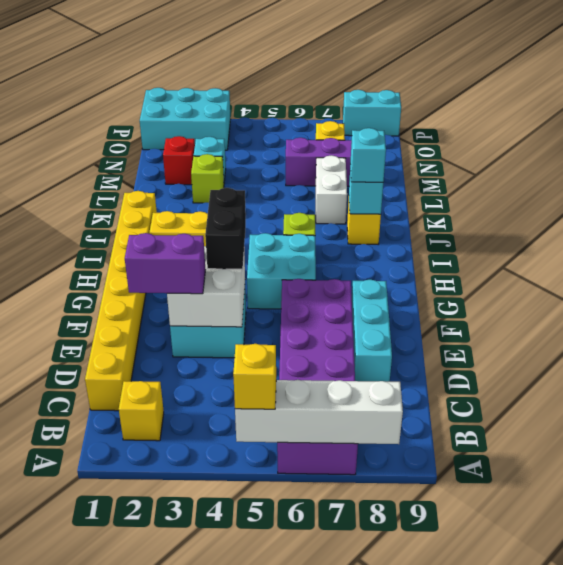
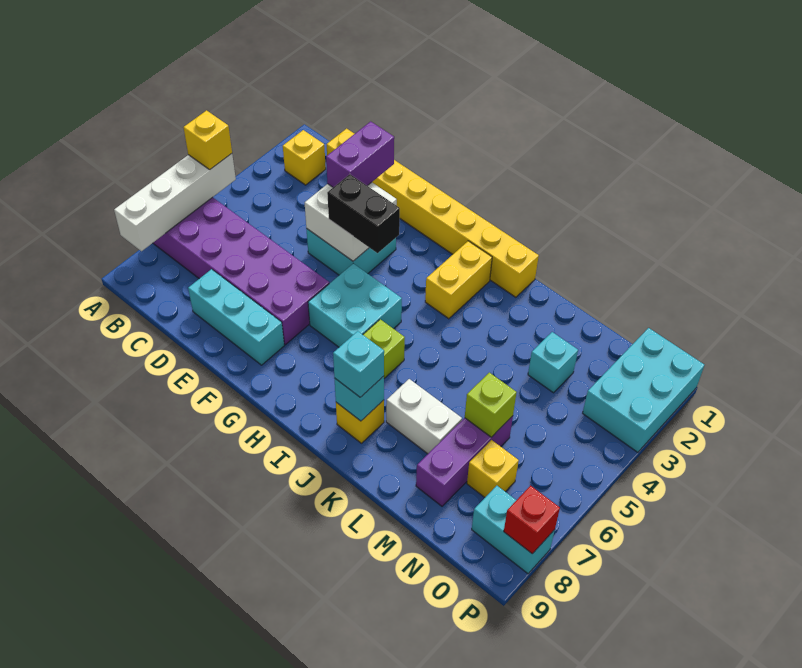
lime 1x1 brick [191,154,224,203] -> lime 1x1 brick moved to [465,373,517,437]
red 1x1 brick [163,136,195,185] -> red 1x1 brick moved to [504,486,560,553]
cyan 1x2 brick [343,90,401,136] -> cyan 1x2 brick turned to [472,486,555,574]

